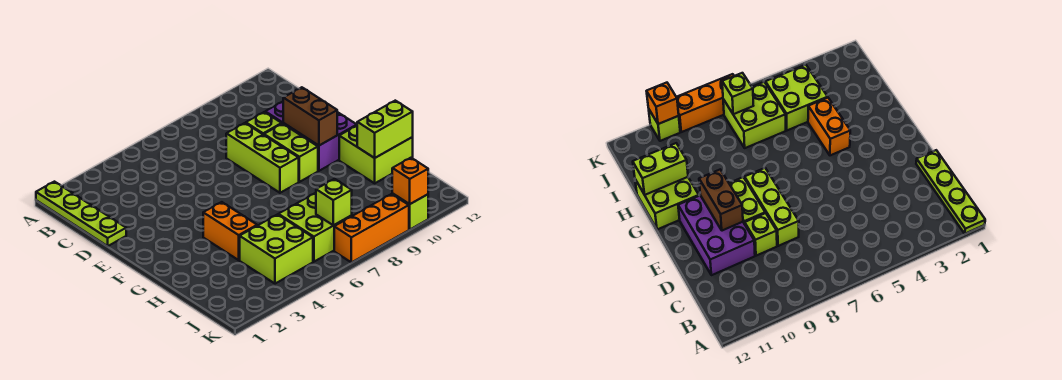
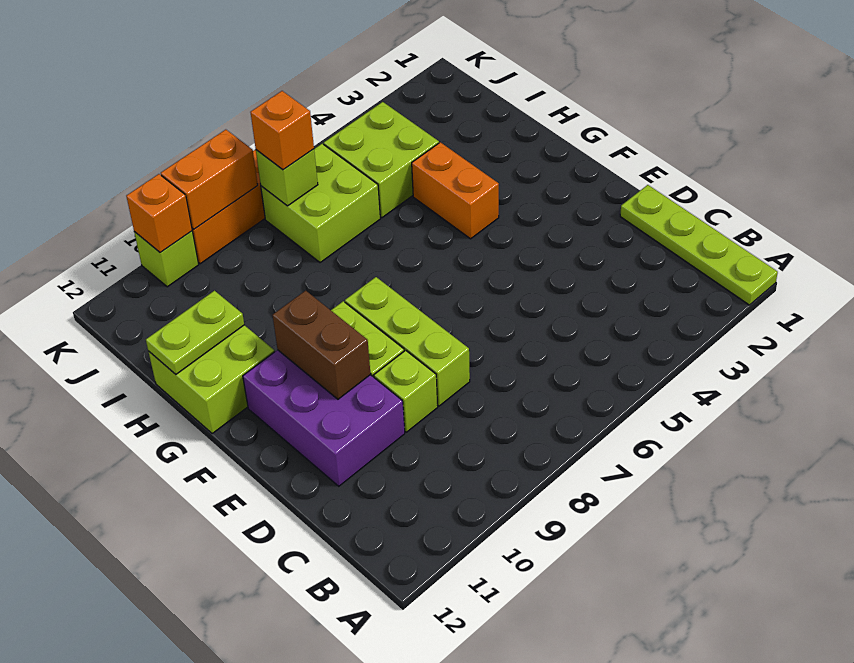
lime 1x2 brick [357,101,413,158] -> lime 1x2 plate [146,291,244,374]
none -> orange 1x1 brick [250,91,314,170]
none -> orange 1x2 brick [161,130,258,229]

